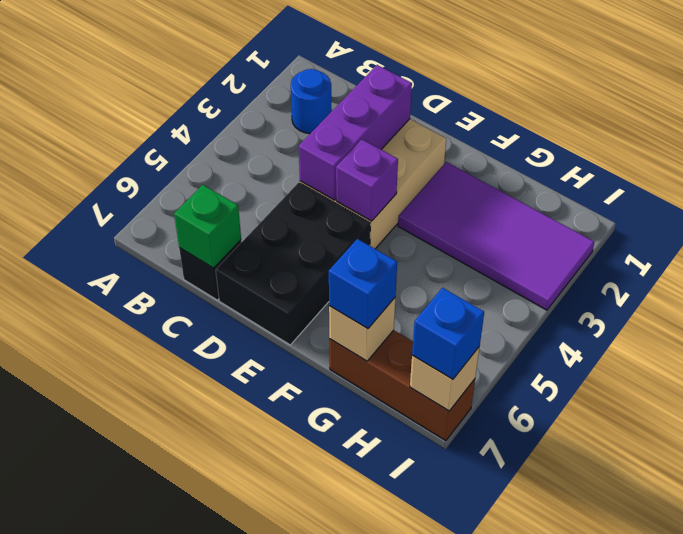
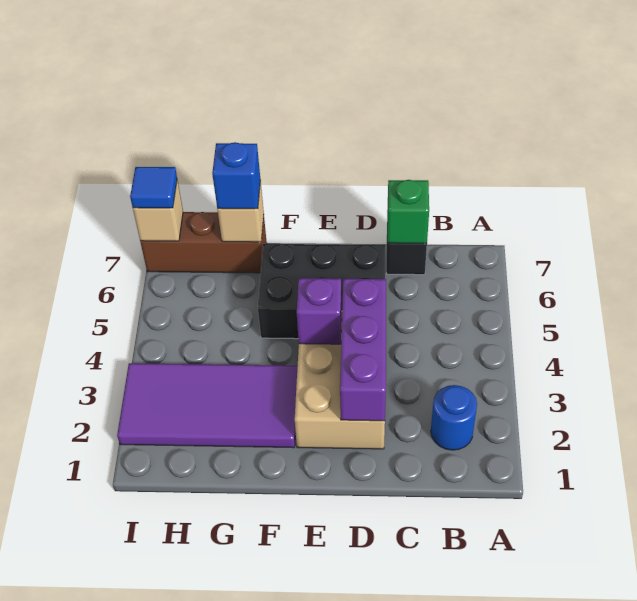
black 2x3 brick [216,183,370,345] -> black 2x3 brick turned to [258,244,385,339]
blue 1x1 brick [412,288,484,379] -> blue 1x1 tile [130,167,177,208]

